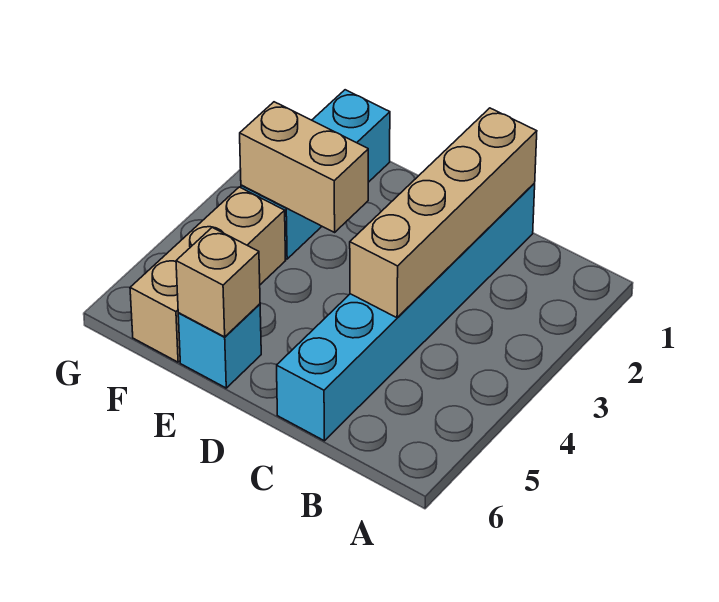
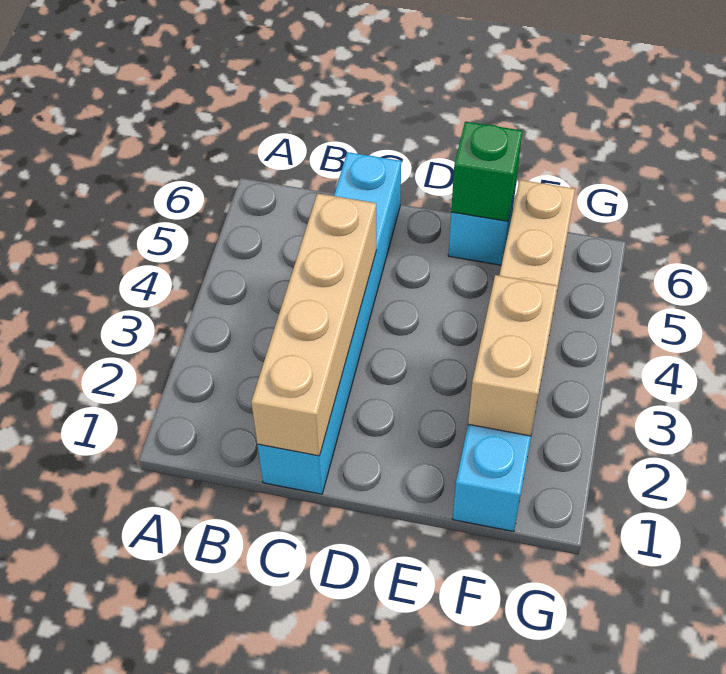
tan 1x2 brick [240,102,368,232] -> tan 1x2 brick turned to [468,275,558,436]
tan 1x1 brick [176,227,260,337] -> green 1x1 brick [451,122,522,221]

